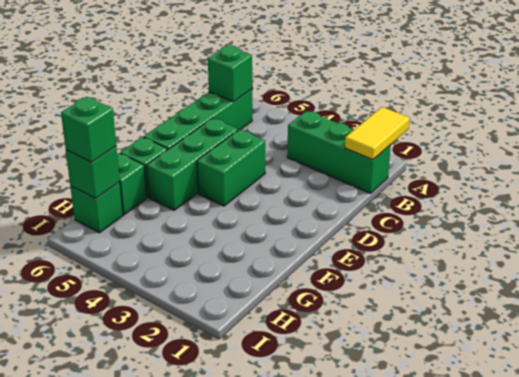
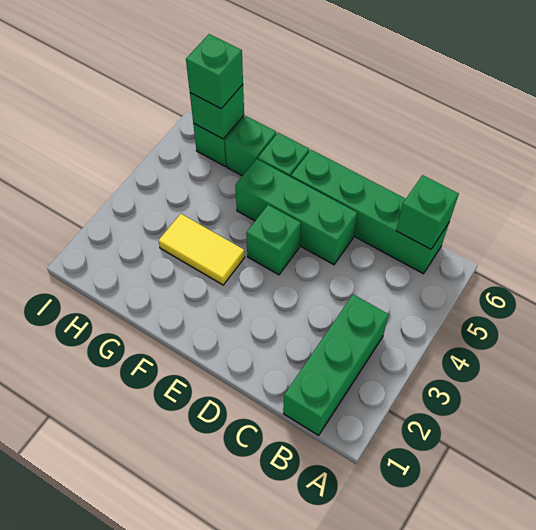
yellow 1x2 tile [345,107,410,160] -> yellow 1x2 tile moved to [158,214,245,285]
green 1x2 brick [197,129,265,206] -> green 1x1 brick [246,205,301,275]

